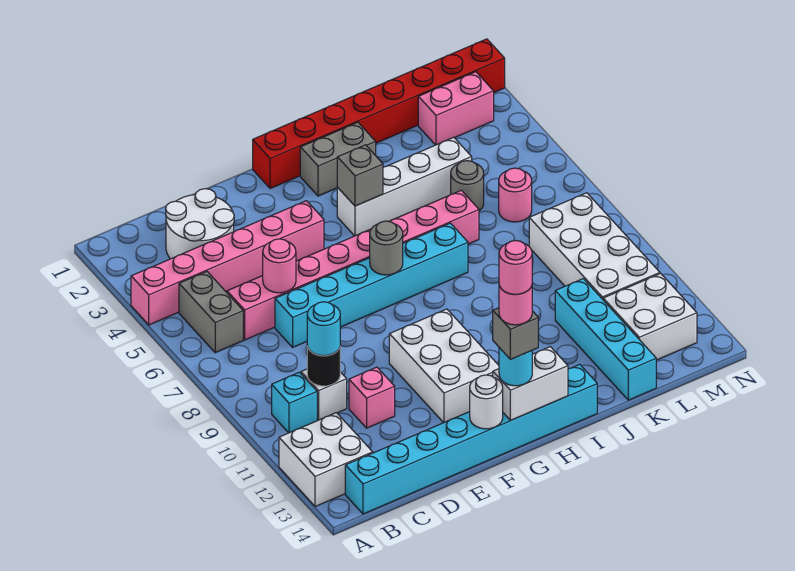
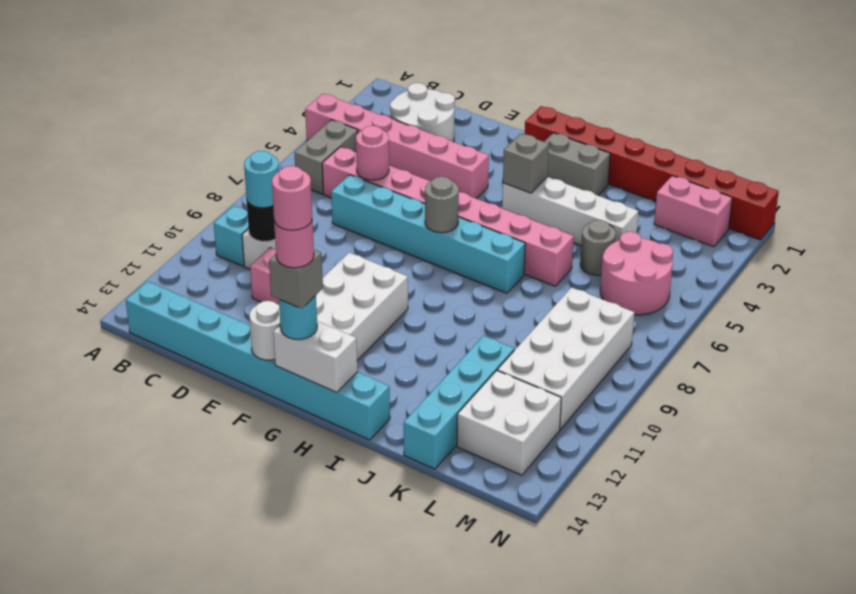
white 2x2 brick [279,413,373,507] -> none
pink 1x1 round brick [499,168,532,222] -> pink 2x2 round brick [600,232,673,315]

